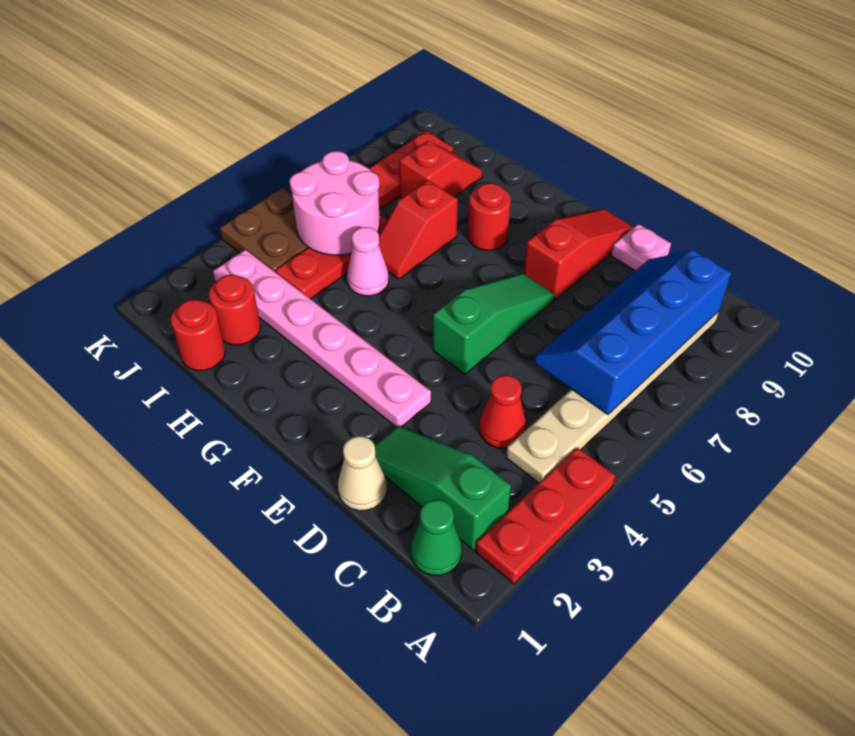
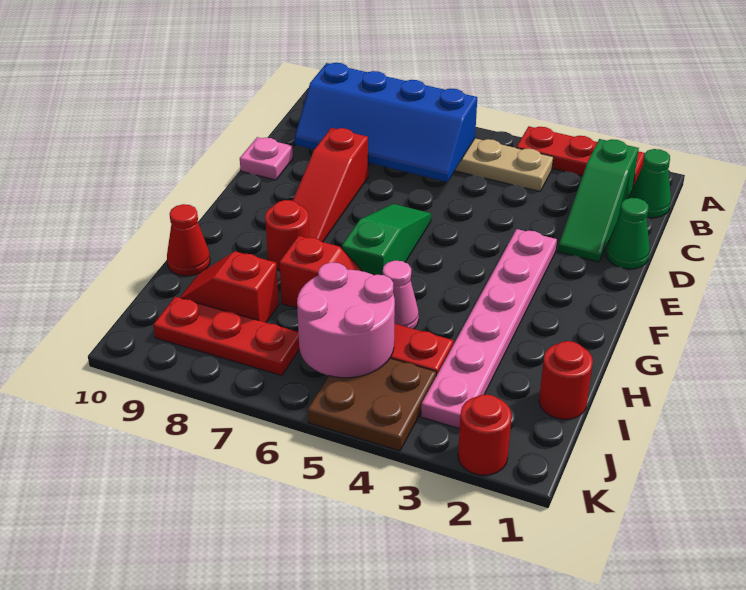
red 1x1 cone [479,375,526,448] -> red 1x1 cone moved to [167,204,210,276]
tan 1x1 cone [338,436,387,511] -> green 1x1 cone [606,198,650,269]
green 1x3 slope [433,273,554,374] -> green 1x3 slope turned to [342,204,431,275]
red 1x3 slope [524,209,634,300] -> red 1x3 slope turned to [293,128,368,242]
red 1x1 round brick [209,275,261,345] -> red 1x1 round brick moved to [458,394,512,475]

